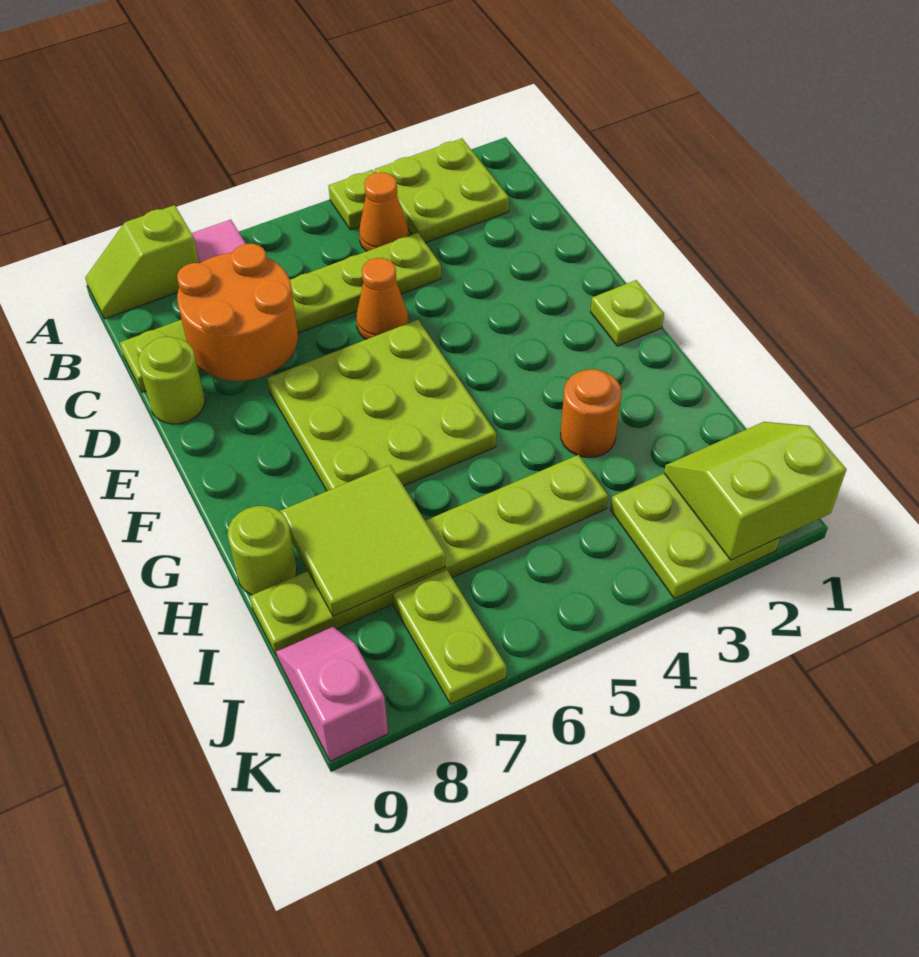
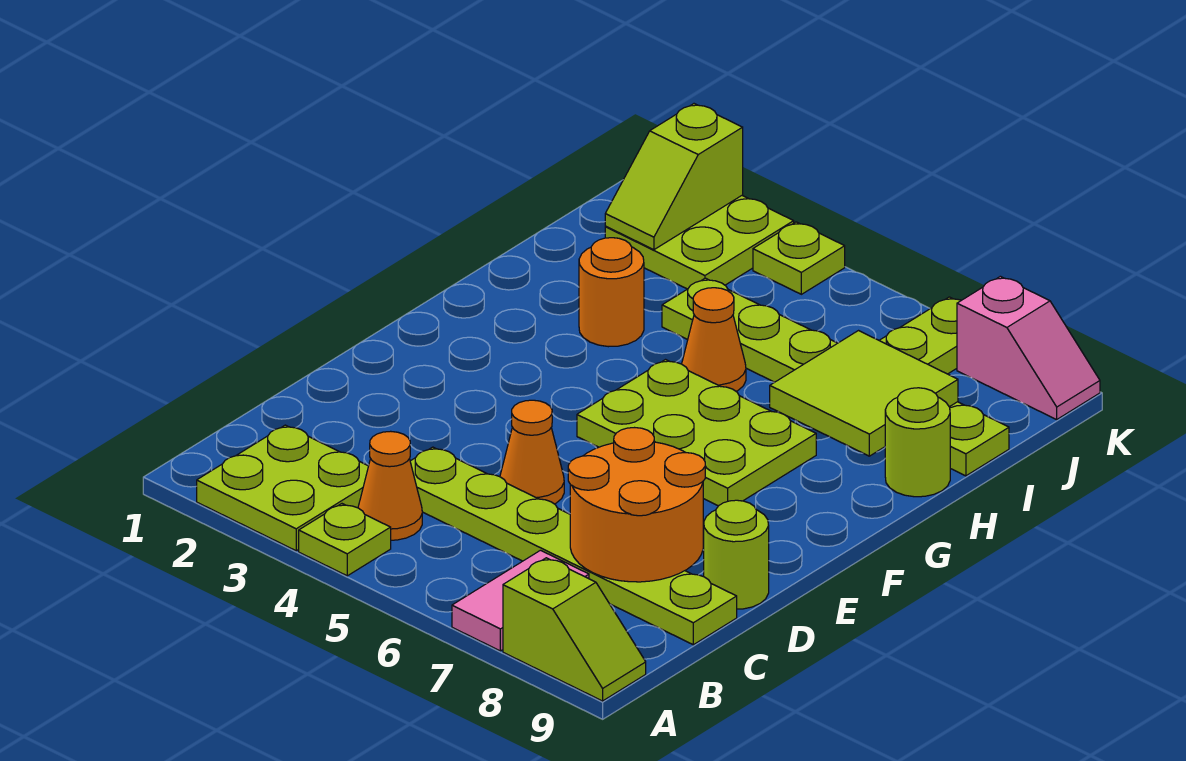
lime 3x3 plate [267,320,496,491] -> lime 2x3 plate [577,360,816,506]
lime 1x1 plate [591,280,664,346] -> lime 1x1 plate moved to [753,222,845,294]
none -> orange 1x1 cone [682,288,746,391]
lime 2x2 slope [664,422,847,560] -> lime 1x2 slope [605,104,743,250]
pink 1x2 slope [276,626,388,761] -> pink 1x2 slope turned to [957,276,1100,420]

